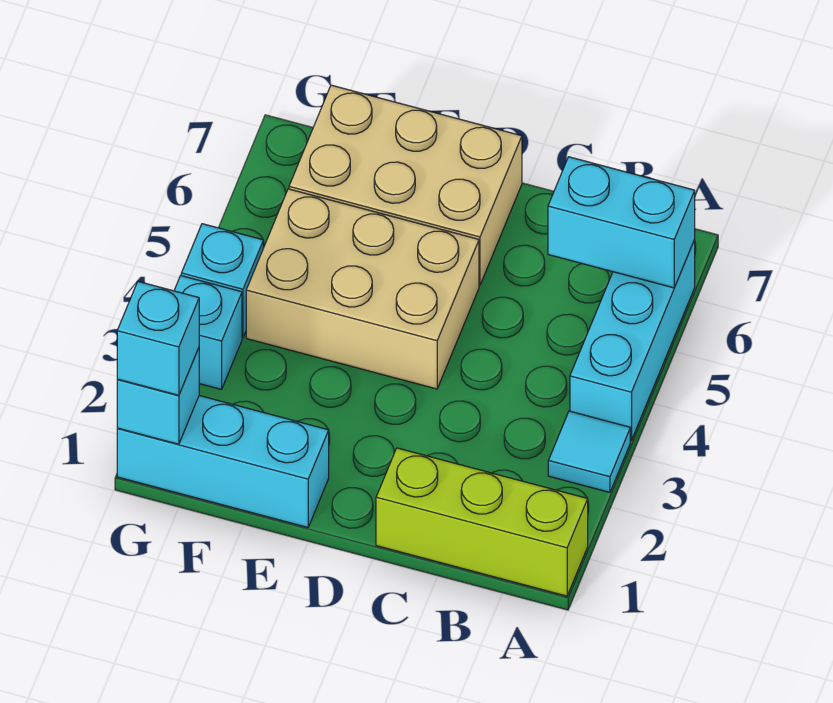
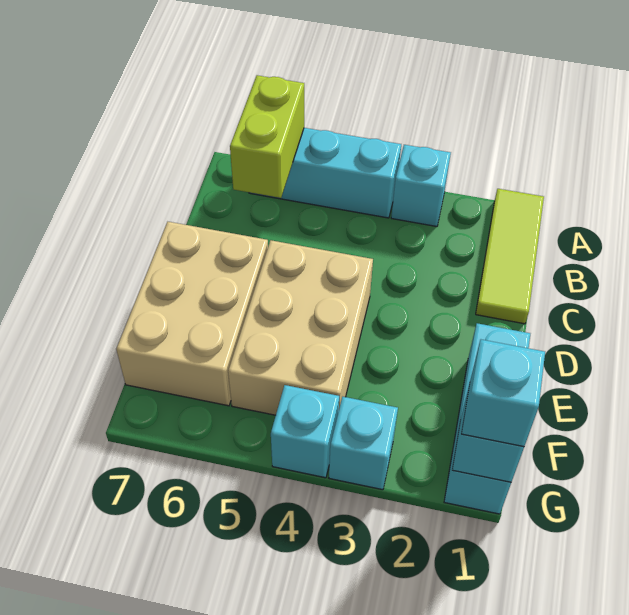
lime 1x3 brick [376,448,588,596] -> lime 1x3 tile [476,189,544,324]
cyan 1x1 tile [548,411,630,492] -> cyan 1x1 brick [391,145,451,226]
cyan 1x2 brick [548,157,695,288] -> lime 1x2 brick [230,75,304,198]

